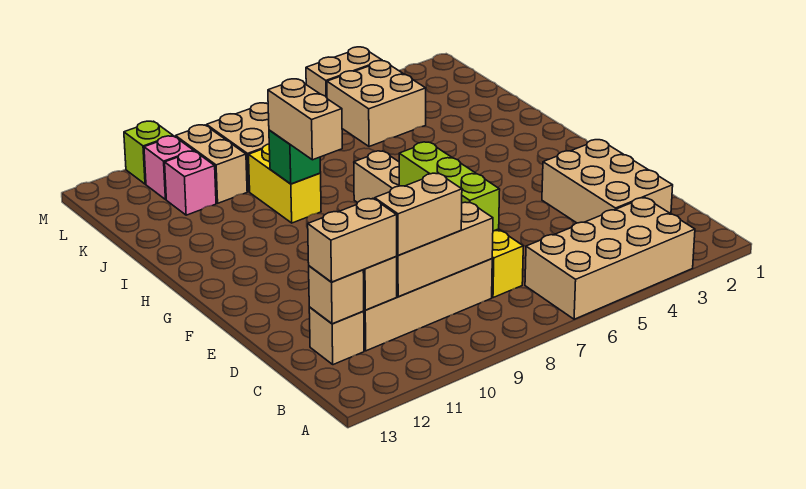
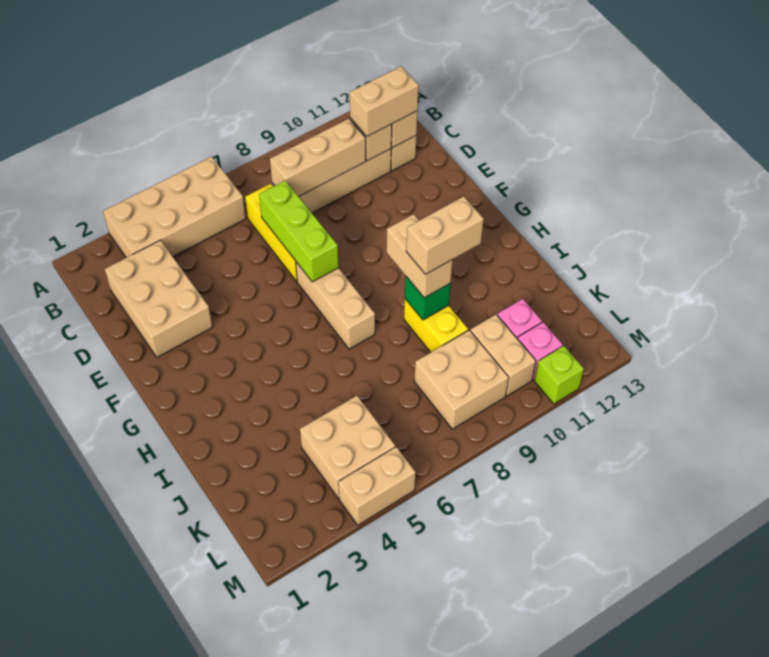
tan 1x2 brick [375,173,462,256] -> tan 1x2 brick moved to [406,196,484,275]

